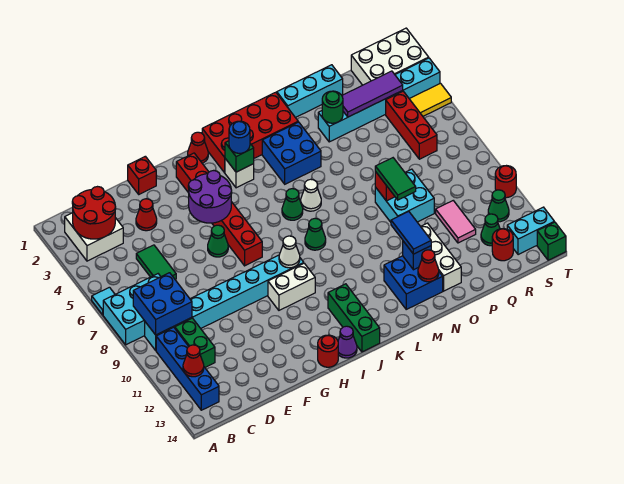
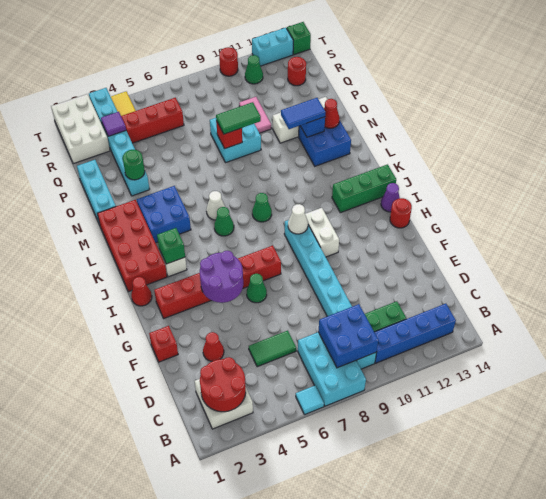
red 1x1 cone [183,345,204,377] -> none
blue 1x1 round brick [229,121,250,153] -> none
purple 1x3 tile [342,71,403,117] -> purple 1x1 tile [101,112,126,136]
pink 1x2 tile [436,201,476,243] -> pink 1x2 tile turned to [239,97,271,133]
green 1x1 cone [481,214,500,246] -> none
cyan 1x2 brick [507,207,554,255] -> cyan 1x2 brick turned to [252,28,293,66]

